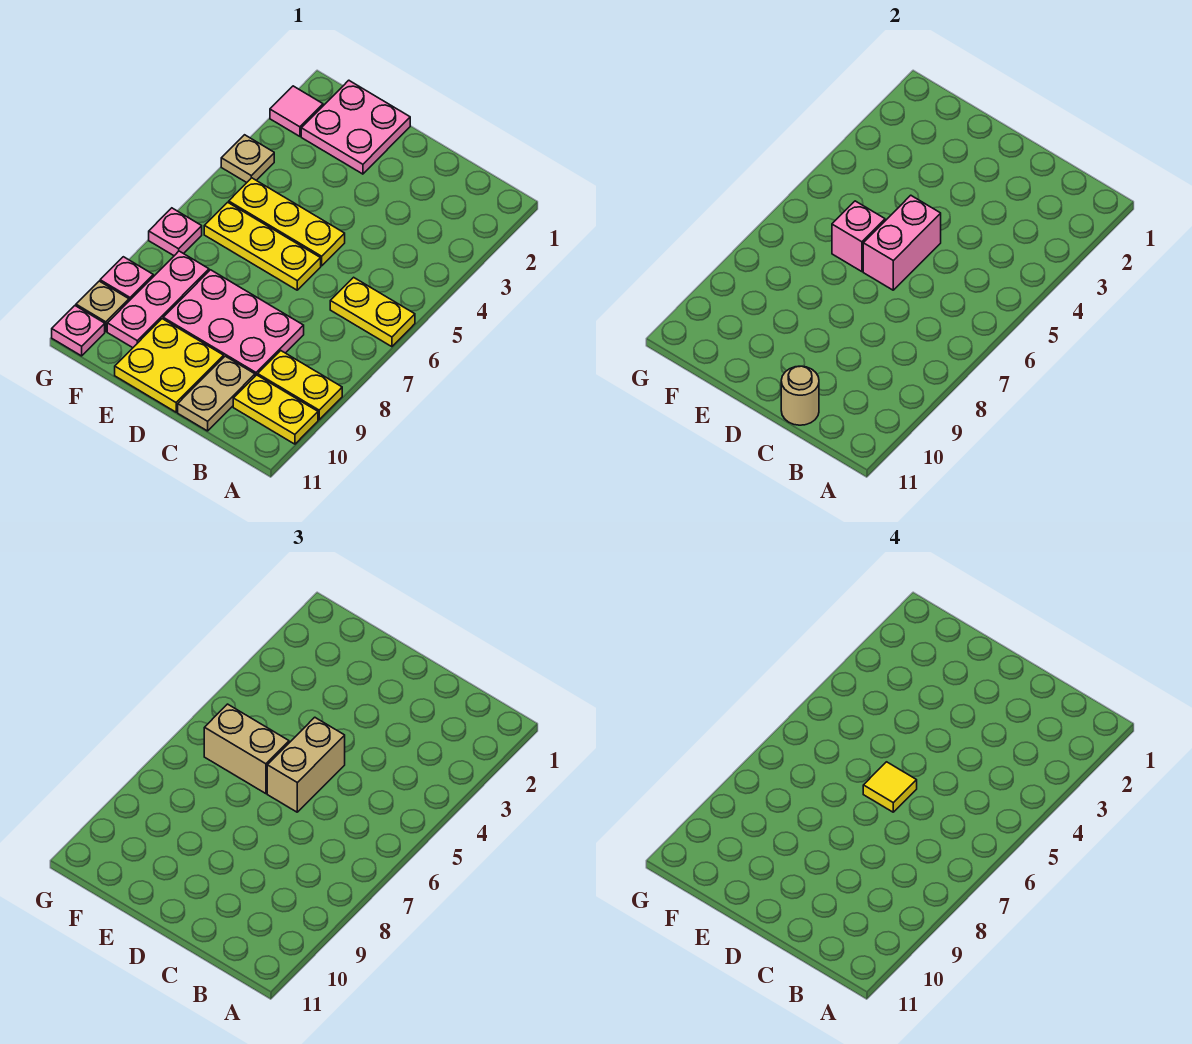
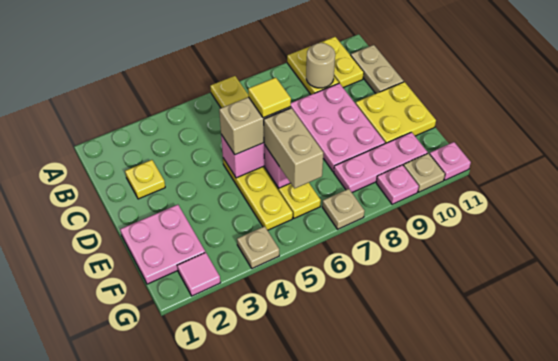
none -> yellow 1x1 plate [125,160,165,199]
tan 1x2 plate [178,356,255,431] -> tan 1x2 plate turned to [351,45,404,93]
tan 1x1 round brick [781,366,819,425] -> tan 1x1 round brick moved to [306,43,335,88]
pink 1x1 plate [149,208,202,256] -> tan 1x1 plate [322,189,364,229]

